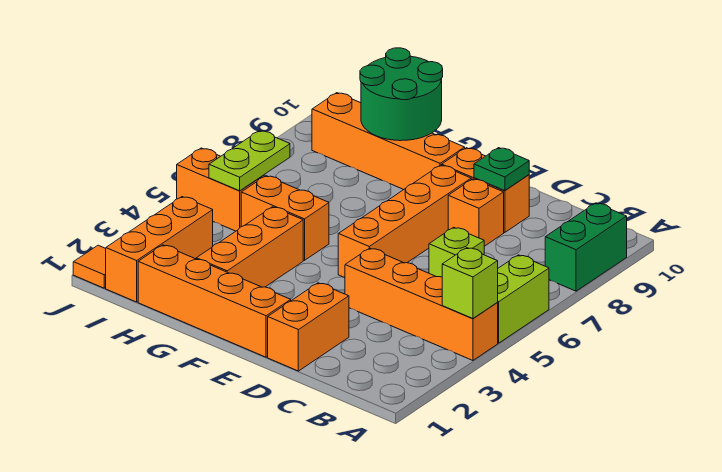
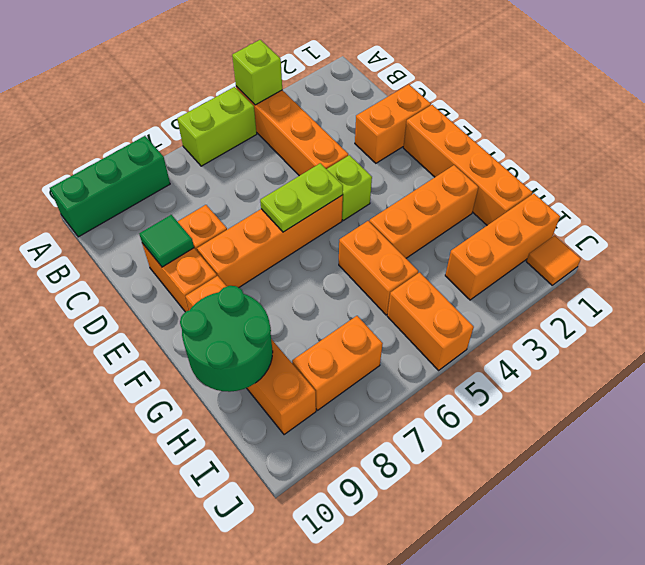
green 1x2 brick [545,203,627,291] -> green 1x3 brick [50,136,170,237]
lime 1x1 brick [429,227,484,277] -> lime 1x1 brick moved to [327,155,372,220]
green 1x1 plate [474,148,529,191] -> green 1x1 tile [139,215,194,267]
lime 1x2 plate [209,131,290,191] -> lime 1x2 plate moved to [260,163,343,232]
none -> orange 1x2 brick [292,316,383,410]

